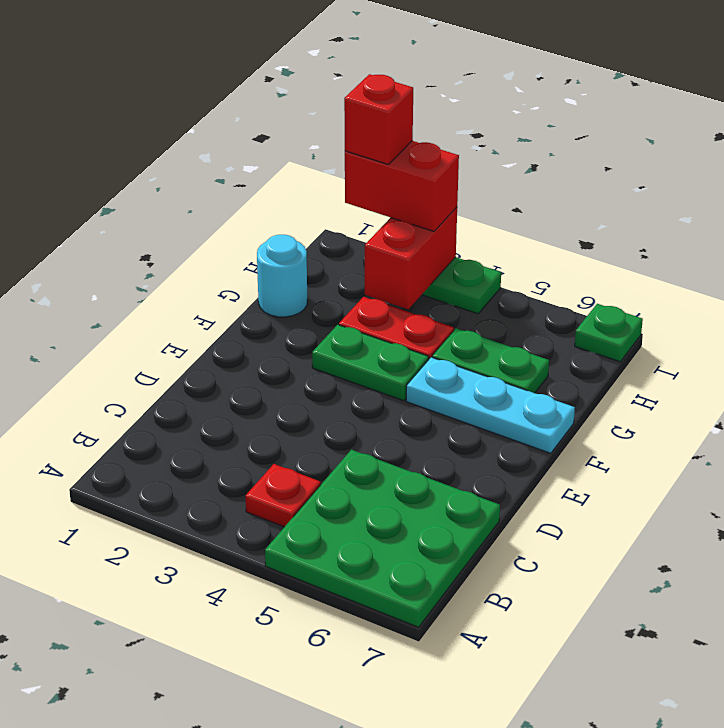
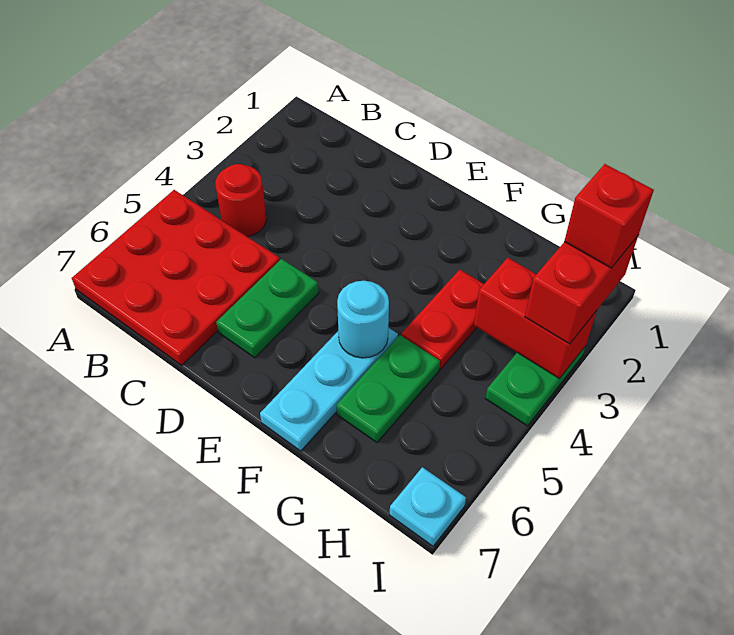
green 3x3 plate [265,450,500,627] -> red 3x3 plate [72,190,280,365]
red 1x1 plate [245,464,321,527] -> red 1x1 round brick [215,164,267,236]
green 1x2 plate [312,325,429,401] -> green 1x2 plate moved to [216,259,319,358]
cyan 1x1 round brick [257,235,307,317] -> cyan 1x1 round brick moved to [337,281,389,358]
green 1x1 plate [575,304,643,362] -> cyan 1x1 plate [390,467,466,546]

